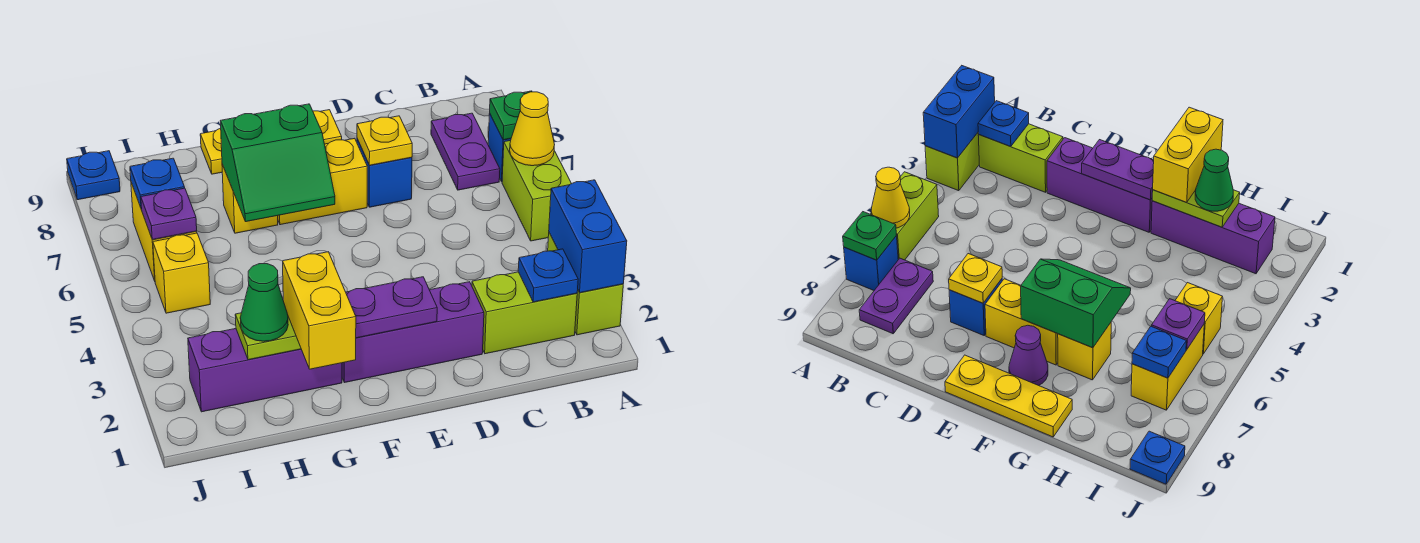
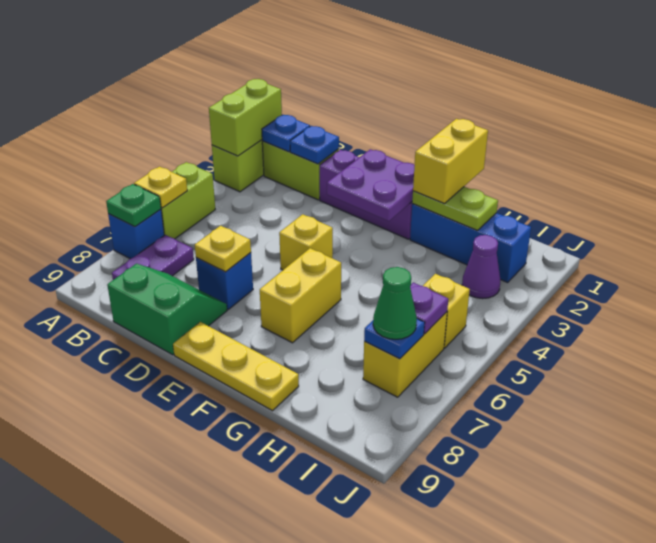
blue 1x2 brick [549,180,627,293] -> lime 1x2 brick [209,79,282,156]
yellow 1x1 cone [510,92,555,166] -> yellow 1x1 plate [134,167,187,208]
purple 1x2 plate [346,277,437,338] -> purple 2x2 plate [327,149,415,221]
yellow 1x2 brick [278,138,367,225] -> yellow 1x2 brick turned to [260,248,341,343]
green 2x2 slope [221,104,335,222] -> green 2x2 slope moved to [107,264,227,355]
purple 1x1 cone [1009,325,1048,386] -> purple 1x1 cone moved to [462,235,500,299]
purple 1x3 brick [188,329,342,412] -> blue 1x3 brick [410,204,531,282]
yellow 1x1 brick [222,164,278,233] -> yellow 1x1 brick moved to [279,214,333,270]
green 1x1 cone [240,264,288,341] -> green 1x1 cone moved to [373,267,417,339]
blue 1x1 plate [67,151,120,200] -> blue 1x1 plate moved to [290,126,339,164]

